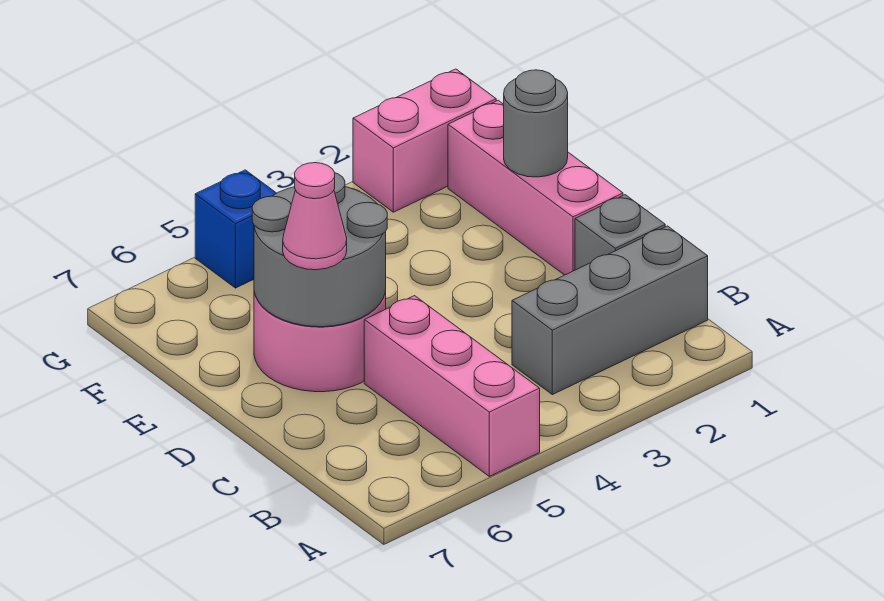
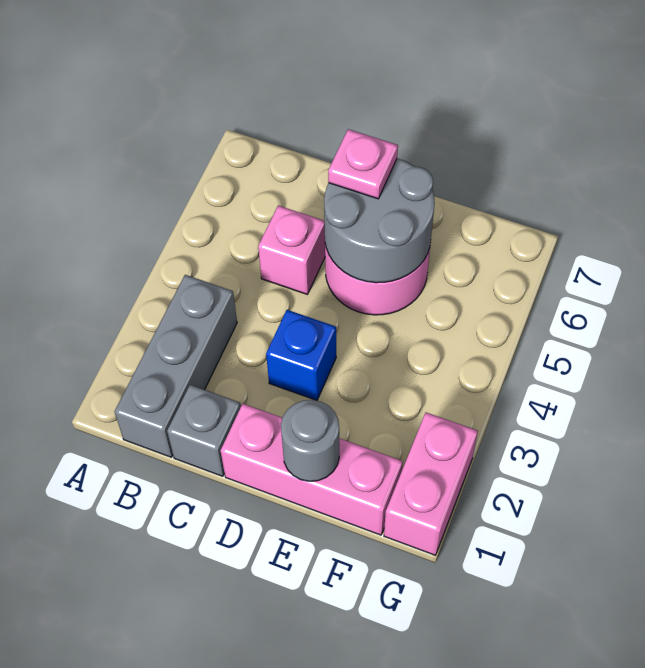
pink 1x3 brick [364,296,540,476] -> pink 1x1 brick [258,206,325,294]
pink 1x1 cone [283,163,347,270] -> pink 1x1 plate [328,129,398,199]
blue 1x1 brick [195,170,276,288] -> blue 1x1 brick moved to [266,310,336,400]

